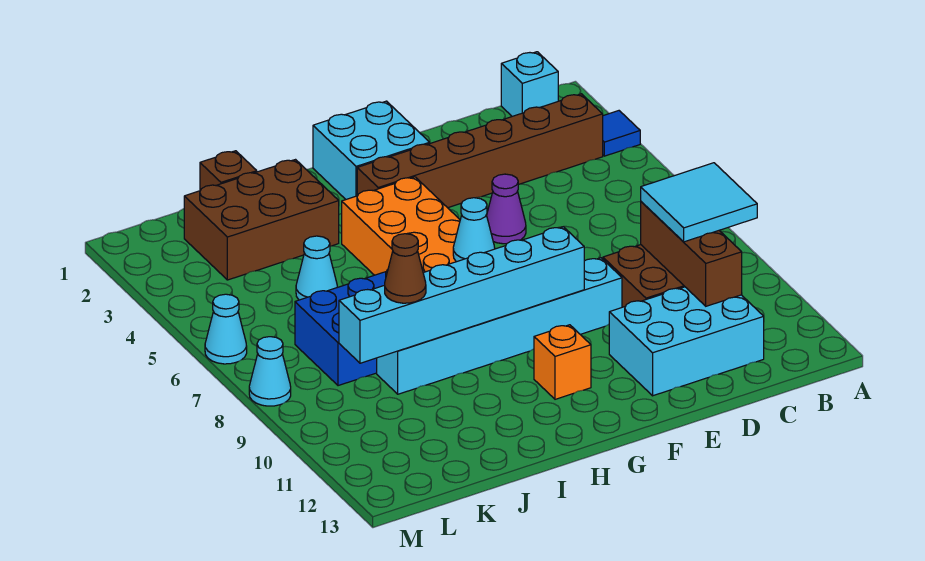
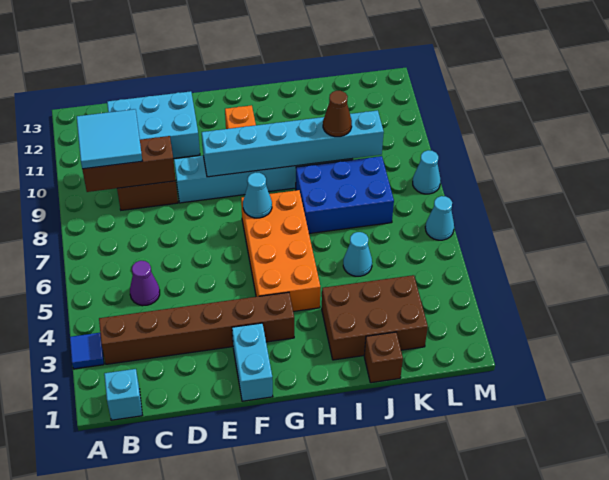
brown 1x3 brick [641,202,742,306] -> brown 1x3 brick turned to [82,136,176,192]
purple 1x1 cone [487,174,526,244] -> purple 1x1 cone moved to [130,261,160,306]
cyan 2x2 brick [313,101,430,199] -> cyan 1x2 brick [232,323,273,401]

